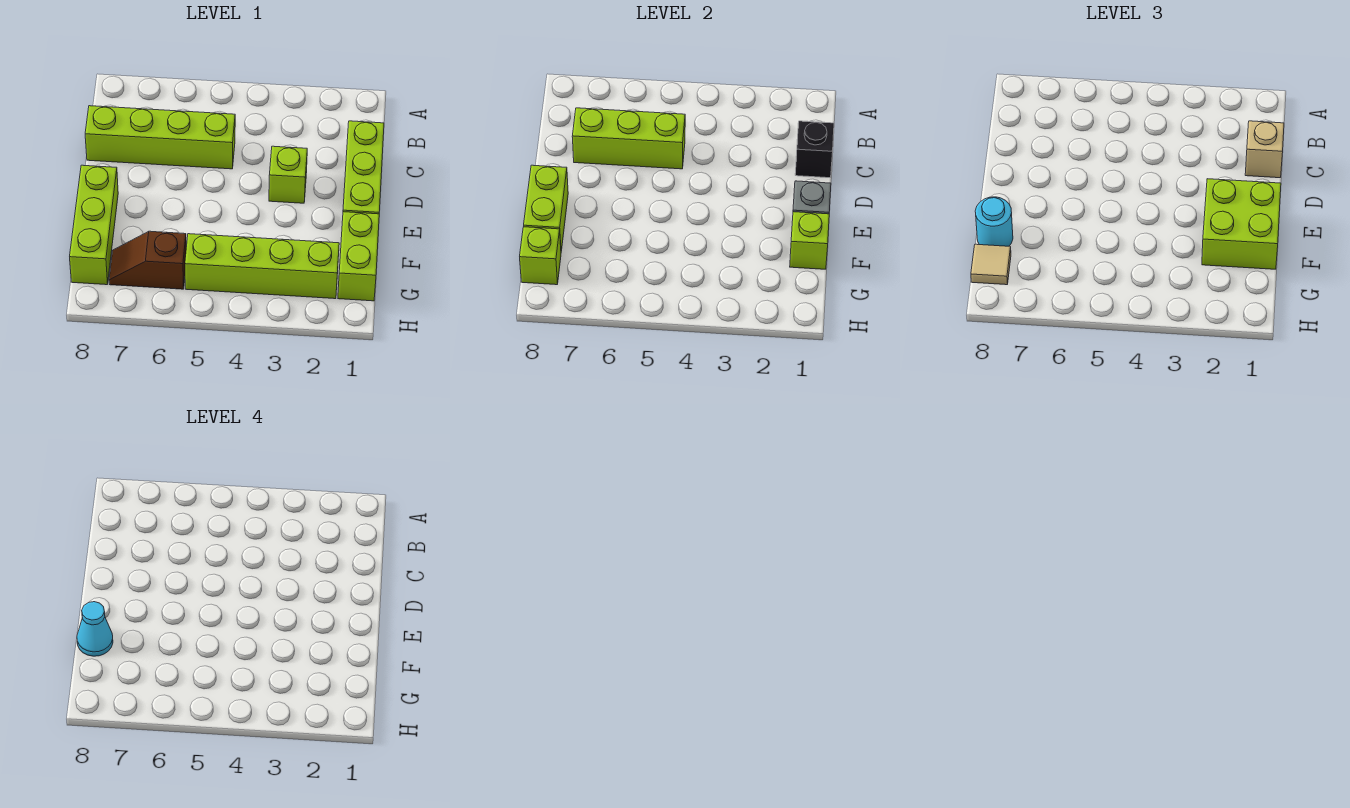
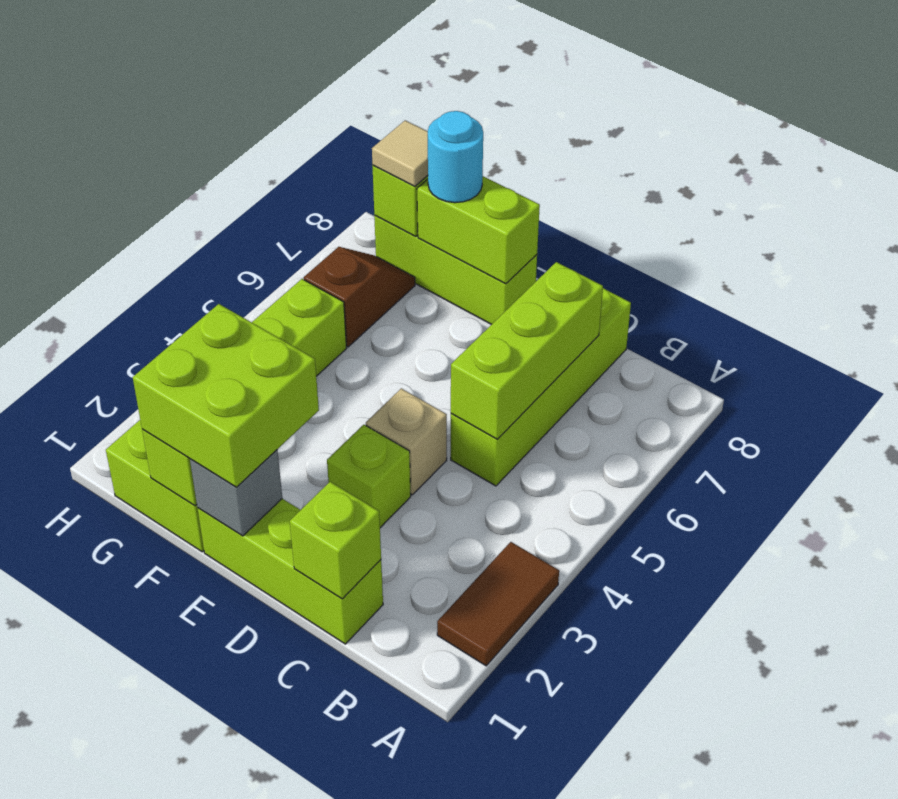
none -> brown 1x2 tile [437,542,559,666]
black 1x1 brick [795,121,834,178] -> lime 1x1 brick [290,482,381,599]
tan 1x1 brick [1245,121,1284,178] -> tan 1x1 brick moved to [366,388,447,495]
cyan 1x1 cone [77,602,113,656] -> none

